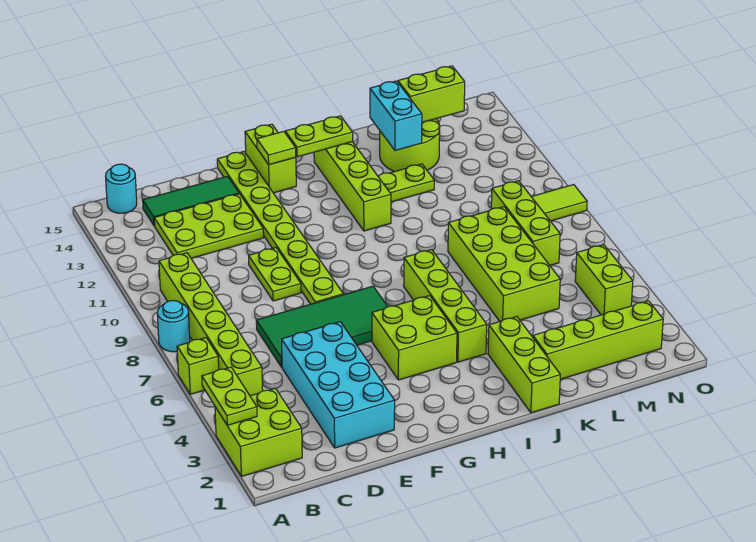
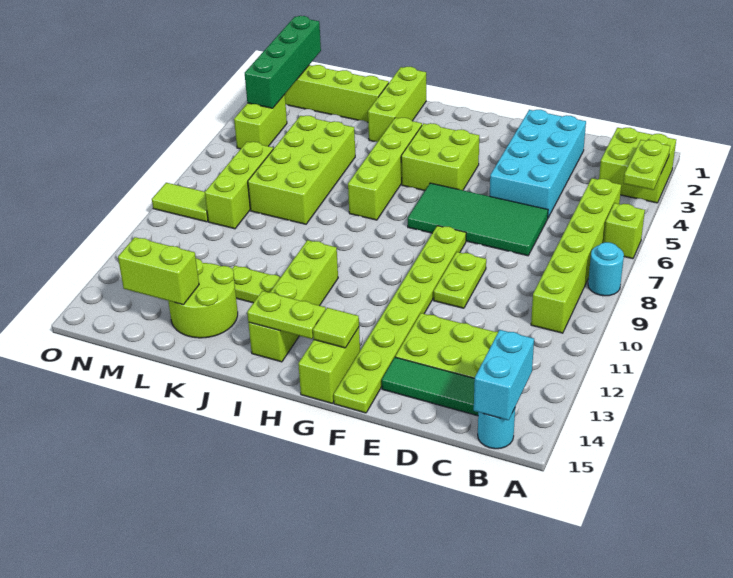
cyan 1x2 brick [370,81,422,150] -> cyan 1x2 brick moved to [474,330,534,420]
none -> green 1x4 brick [245,16,321,108]

